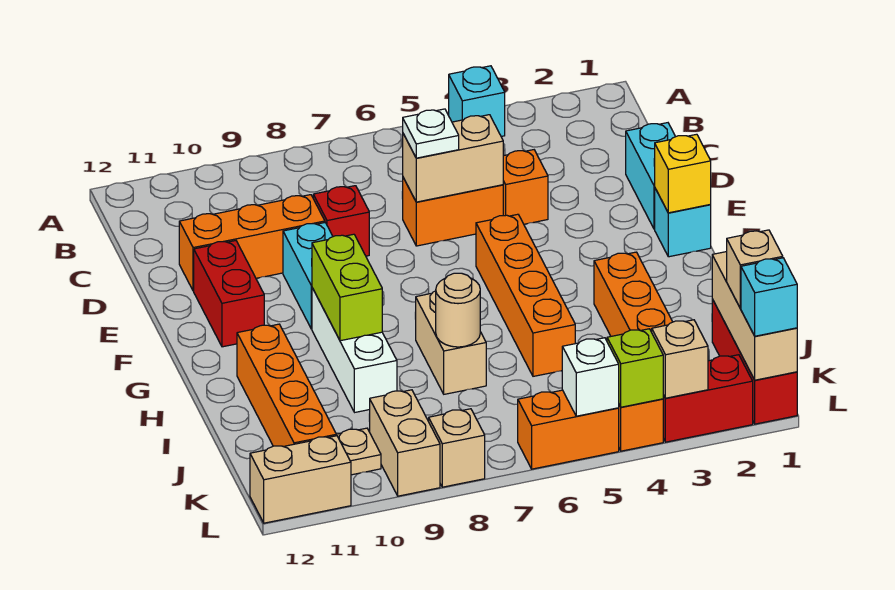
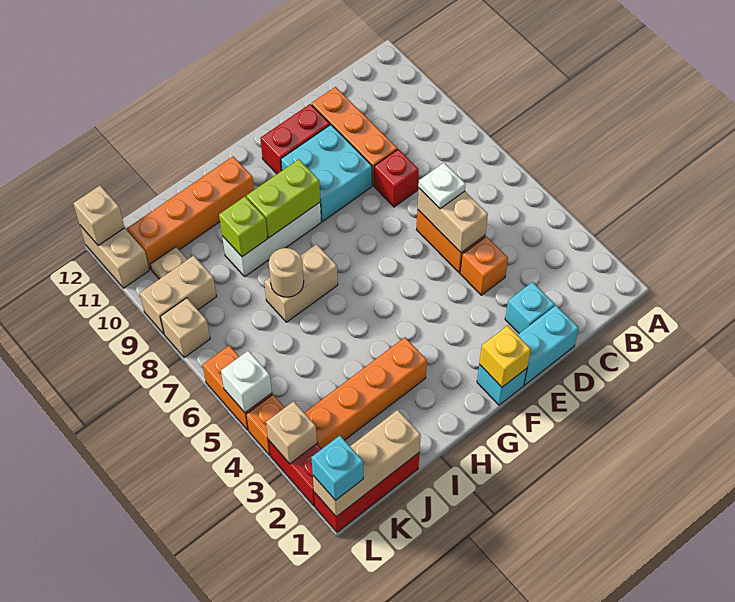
cyan 1x1 brick [449,66,505,136] -> cyan 1x1 brick moved to [505,282,555,333]
cyan 1x2 brick [283,223,333,329] -> cyan 2x2 brick [281,125,372,221]
orange 1x4 brick [476,214,575,376] -> none
tan 1x1 brick [727,230,783,308] -> tan 1x1 brick moved to [73,186,125,246]
lime 1x1 brick [607,329,663,407] -> lime 1x1 brick moved to [219,197,268,257]

